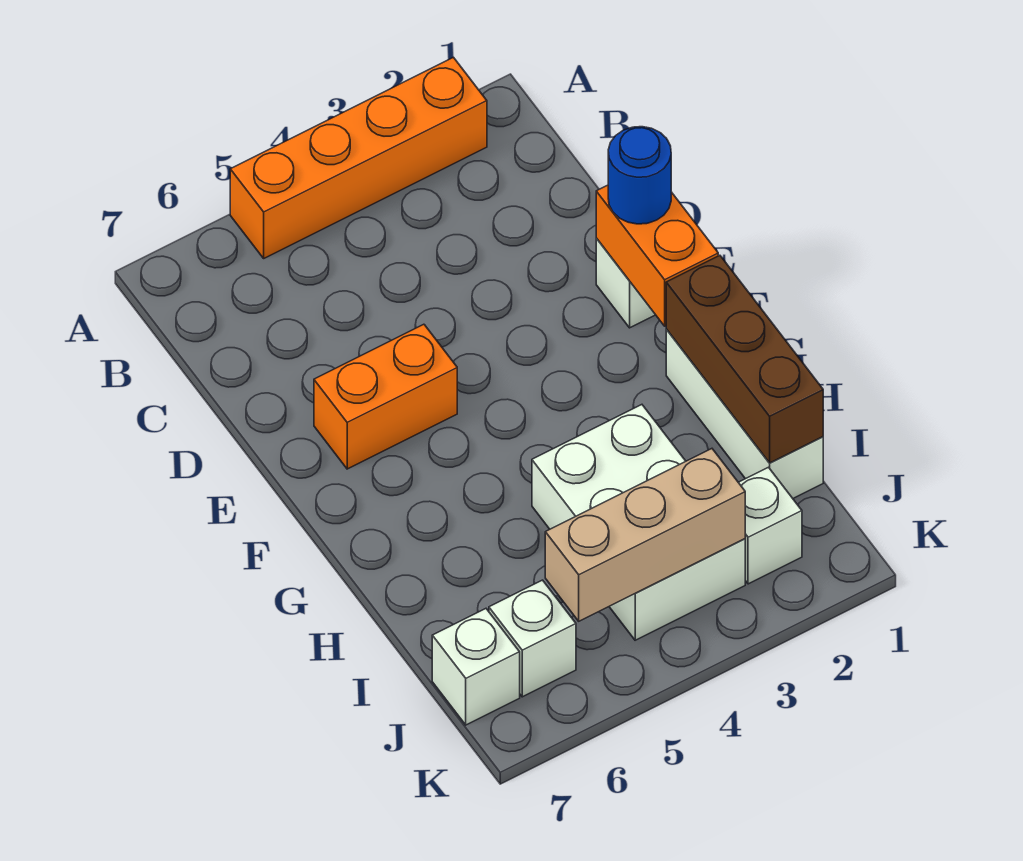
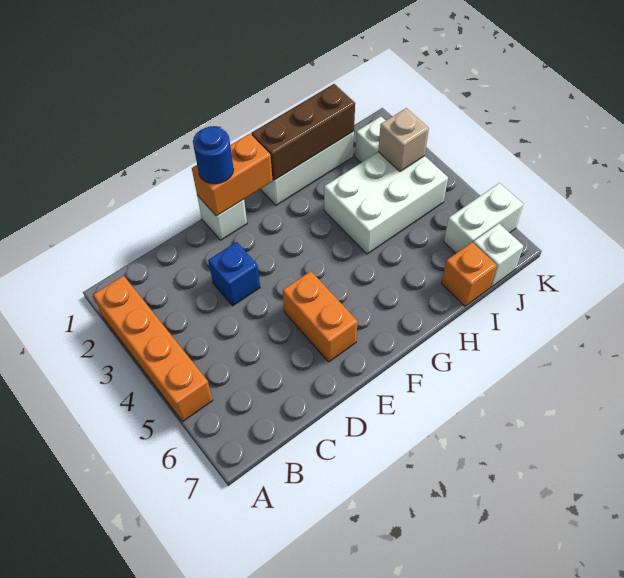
none -> blue 1x1 brick [208,242,260,306]
none -> orange 1x1 brick [442,242,497,306]
tan 1x3 brick [545,449,745,621] -> tan 1x1 brick [378,108,429,171]
white 1x1 brick [489,580,576,697] -> white 1x2 brick [444,183,523,253]

